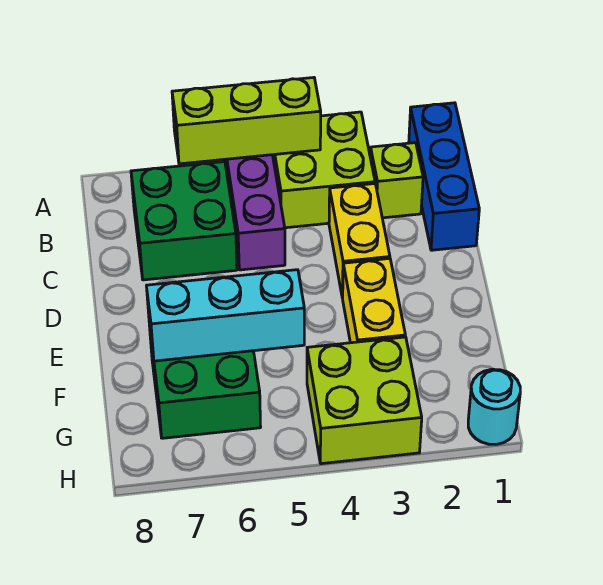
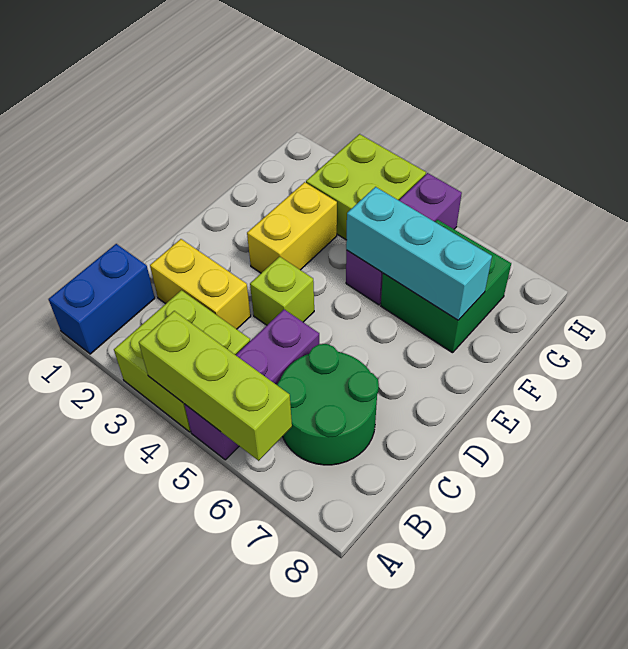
blue 1x3 brick [409,103,479,250] -> blue 1x2 brick [49,244,155,354]
lime 1x1 brick [370,143,423,218] -> lime 1x1 brick moved to [250,257,314,325]
green 2x2 brick [131,162,237,280] -> green 2x2 round brick [277,344,379,465]
yellow 1x2 brick [329,184,390,298] -> yellow 1x2 brick turned to [150,239,251,329]
none -> purple 1x3 brick [346,173,462,305]
cyan 1x1 round brick [468,369,520,444] -> none

